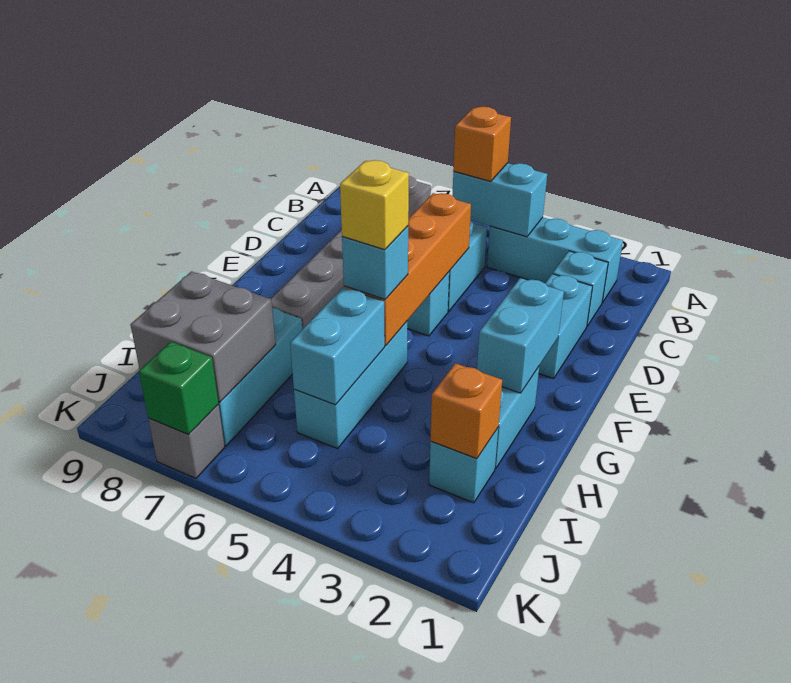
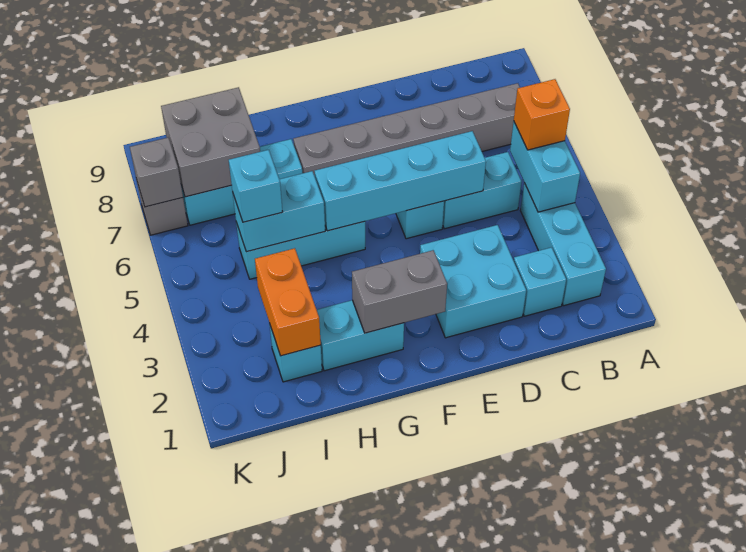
cyan 1x2 brick [539,274,592,379] -> cyan 2x2 brick [420,225,526,338]
orange 1x4 brick [344,193,471,346] -> cyan 1x4 brick [315,131,486,231]
cyan 1x2 brick [477,278,564,393] -> grey 1x2 brick [352,250,447,333]
cyan 1x1 brick [342,226,408,299] -> cyan 1x1 brick moved to [229,150,283,222]
yellow 1x1 brick [340,160,409,250] -> none
orange 1x1 brick [430,363,502,459] -> orange 1x2 brick [255,248,321,356]
green 1x1 brick [139,342,218,434] -> grey 1x1 brick [130,138,183,207]

